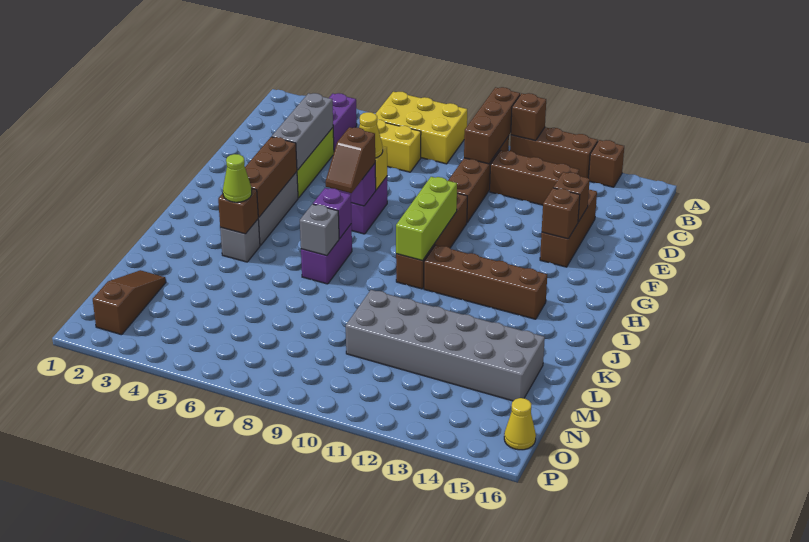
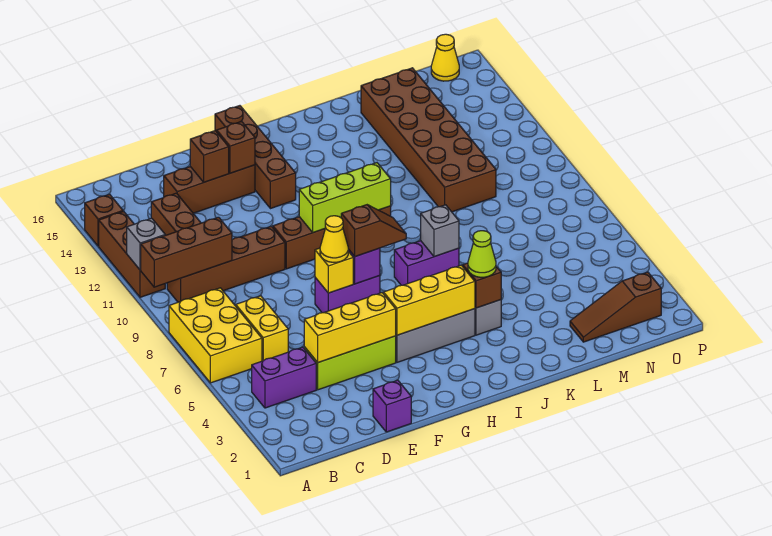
brown 1x1 brick [511,93,546,141] -> grey 1x1 brick [127,218,165,270]
grey 1x3 brick [272,93,334,170] -> yellow 1x3 brick [304,293,396,362]
brown 1x3 brick [245,137,297,217] -> yellow 1x3 brick [384,265,475,335]
purple 1x1 brick [313,188,352,239] -> purple 1x1 brick moved to [373,380,411,432]
brown 1x4 brick [424,245,547,319] -> brown 1x4 brick moved to [215,106,296,209]
grey 2x6 brick [346,290,545,401] -> brown 2x6 brick [361,68,496,212]

